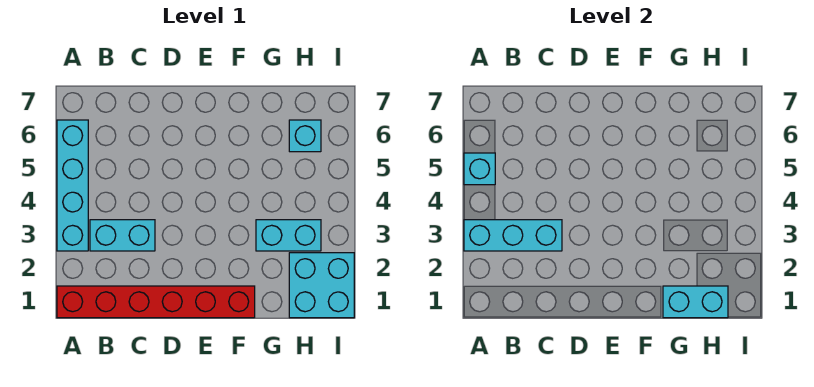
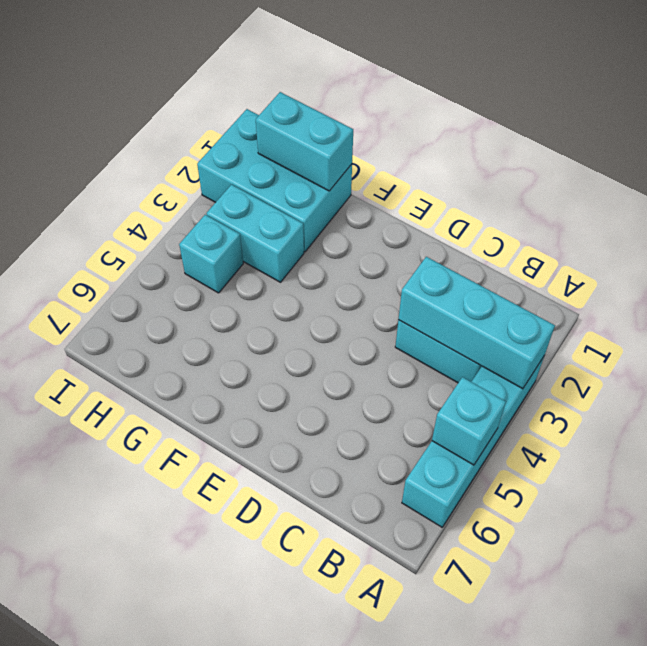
red 1x6 brick [57,286,255,318] -> none
cyan 2x2 brick [289,253,354,318] -> cyan 2x3 brick [197,109,352,252]
cyan 1x1 brick [289,120,321,152] -> cyan 1x1 brick moved to [179,215,243,293]

